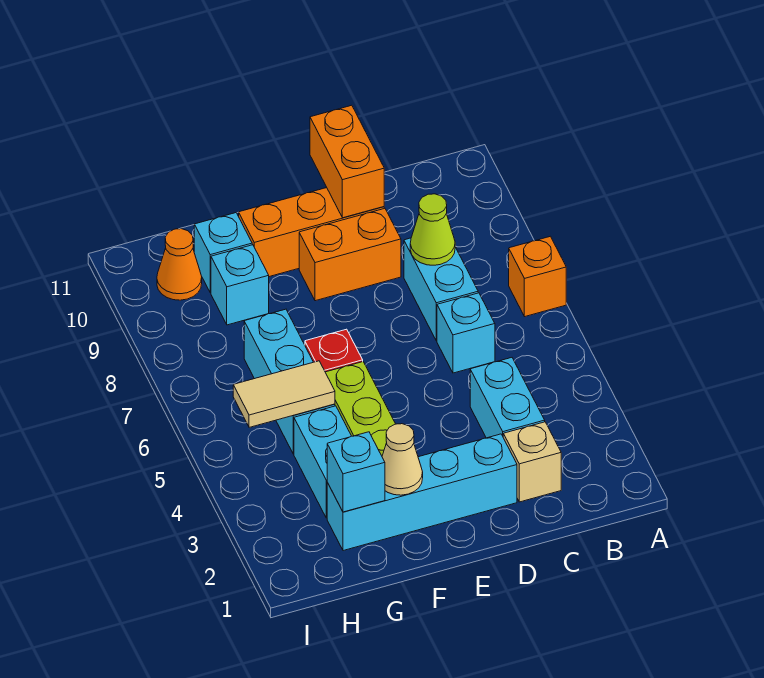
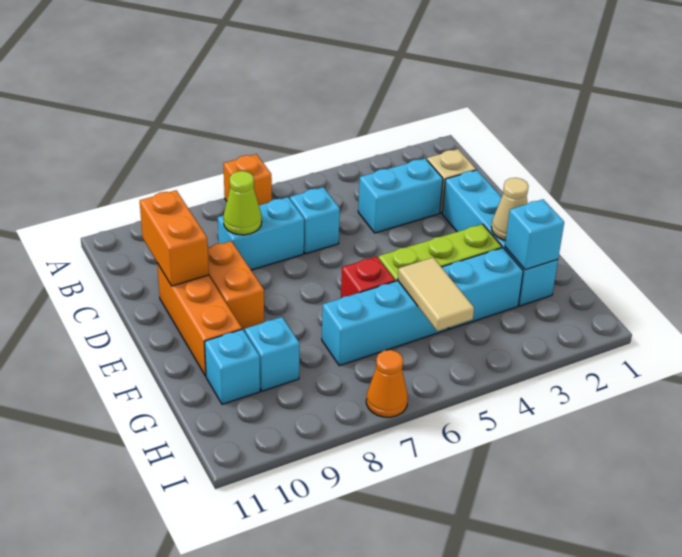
orange 1x2 brick [310,105,384,218] -> orange 1x2 brick turned to [140,190,209,286]
orange 1x1 cone [157,229,202,300] -> orange 1x1 cone moved to [366,350,408,417]

